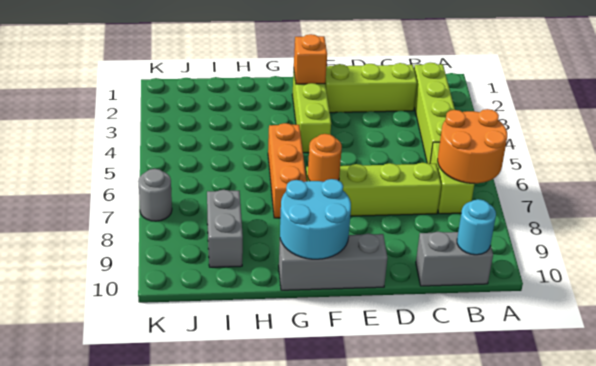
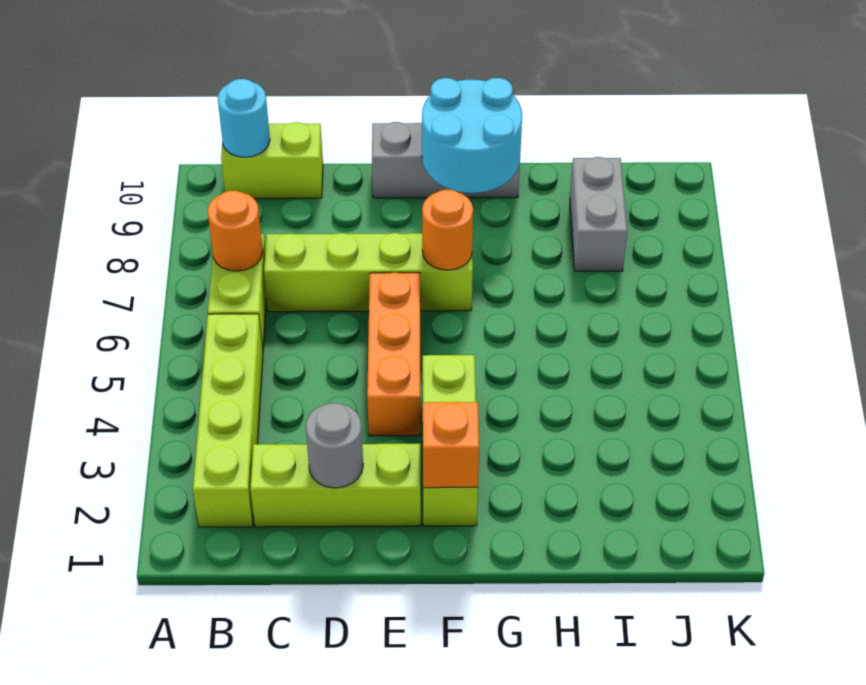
orange 2x2 round brick [438,109,507,183] -> orange 1x1 round brick [207,191,263,271]
grey 1x2 brick [416,232,493,286] -> lime 1x2 brick [221,122,323,199]
orange 1x3 brick [268,123,307,218] -> orange 1x3 brick moved to [367,273,421,436]
grey 1x1 round brick [138,169,172,221] -> grey 1x1 round brick moved to [306,403,363,488]

